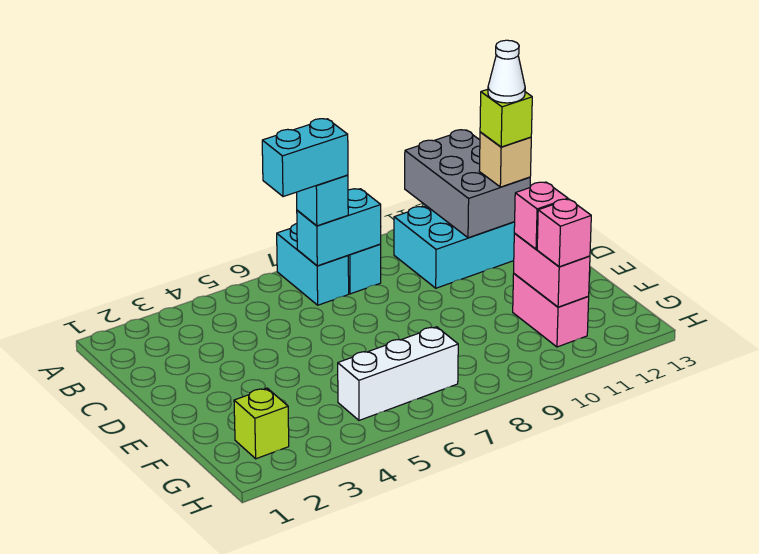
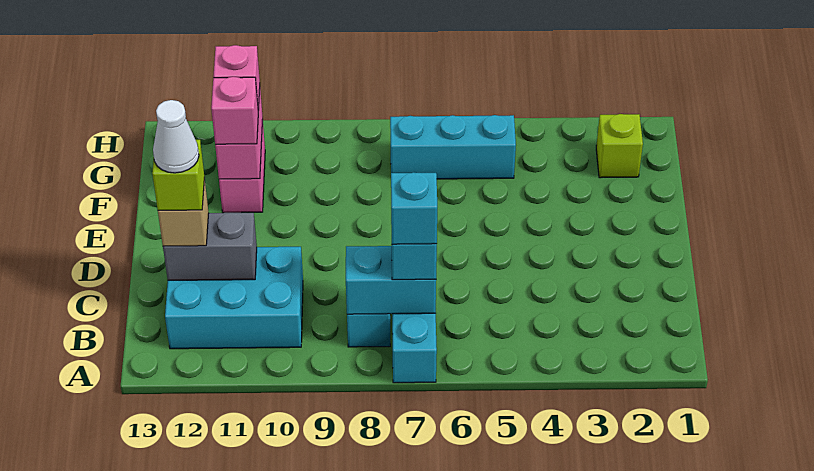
grey 2x3 brick [405,130,530,238] -> grey 1x2 brick [163,213,257,280]
cyan 1x2 brick [262,119,348,197] -> cyan 1x1 brick [391,172,437,244]
white 1x3 brick [338,327,458,420] -> cyan 1x3 brick [390,115,516,179]

